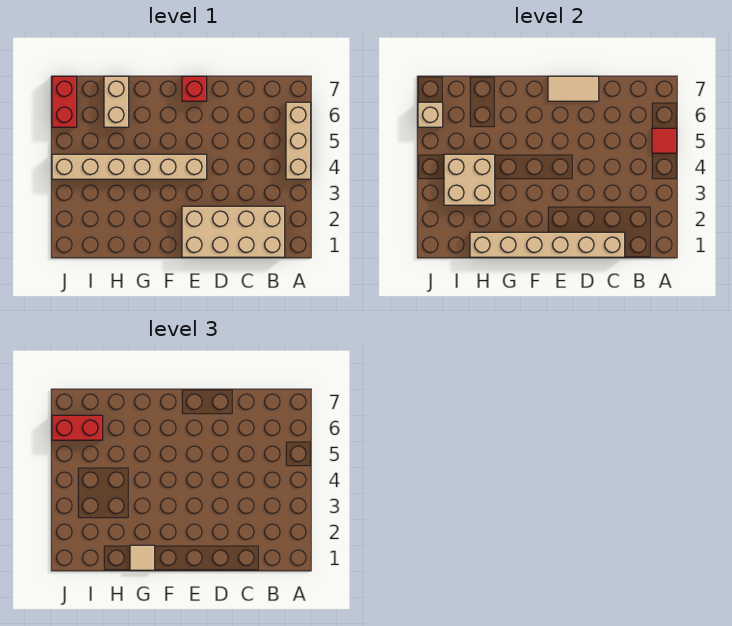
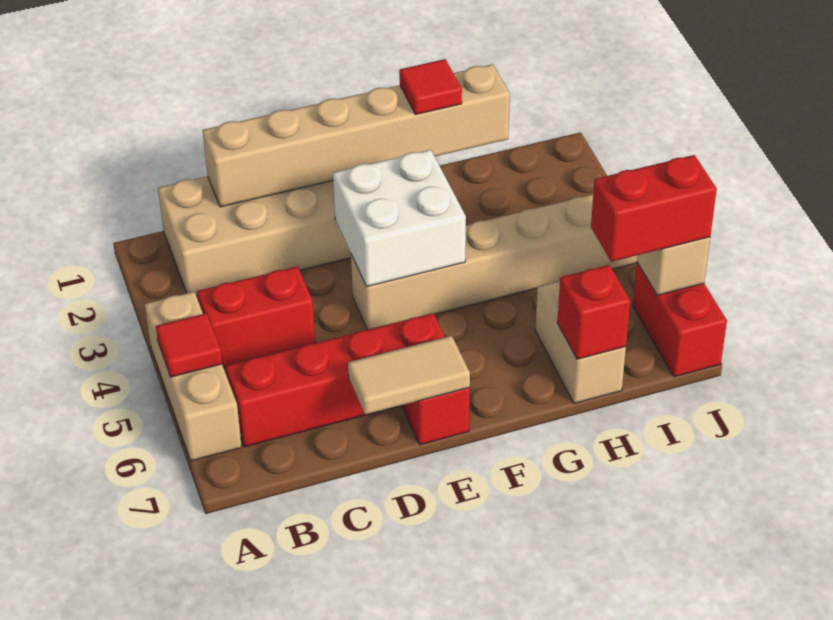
none -> red 1x2 brick [197,266,315,368]
none -> red 1x4 brick [226,313,445,447]
none -> white 2x2 brick [333,150,466,287]
tan 1x1 tile [130,545,155,570] -> red 1x1 tile [399,59,462,115]
tan 2x2 brick [444,154,495,205] -> none
none -> red 1x1 brick [557,265,630,359]

